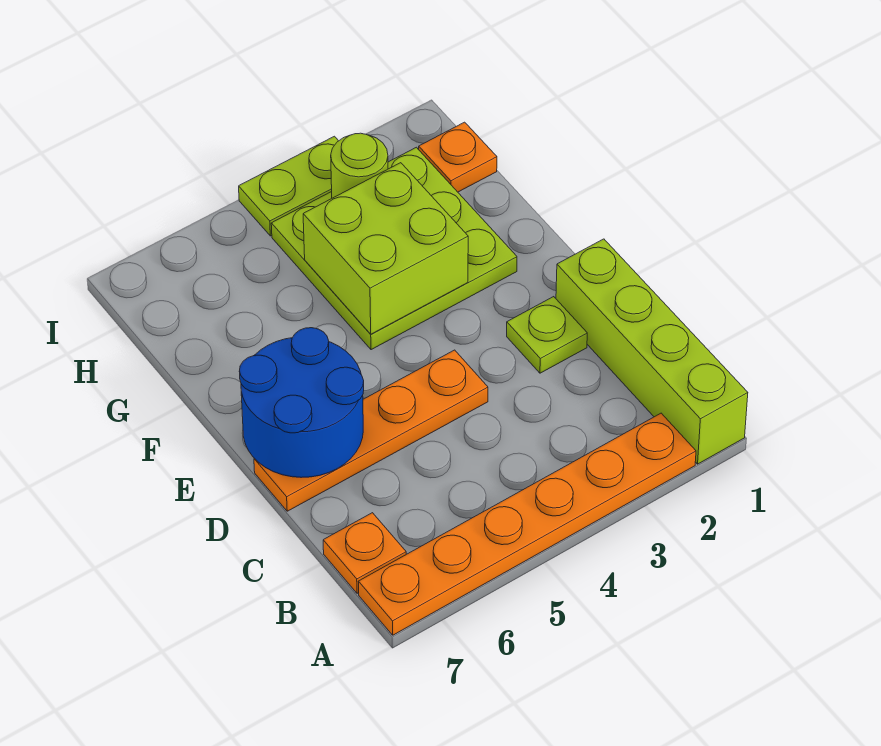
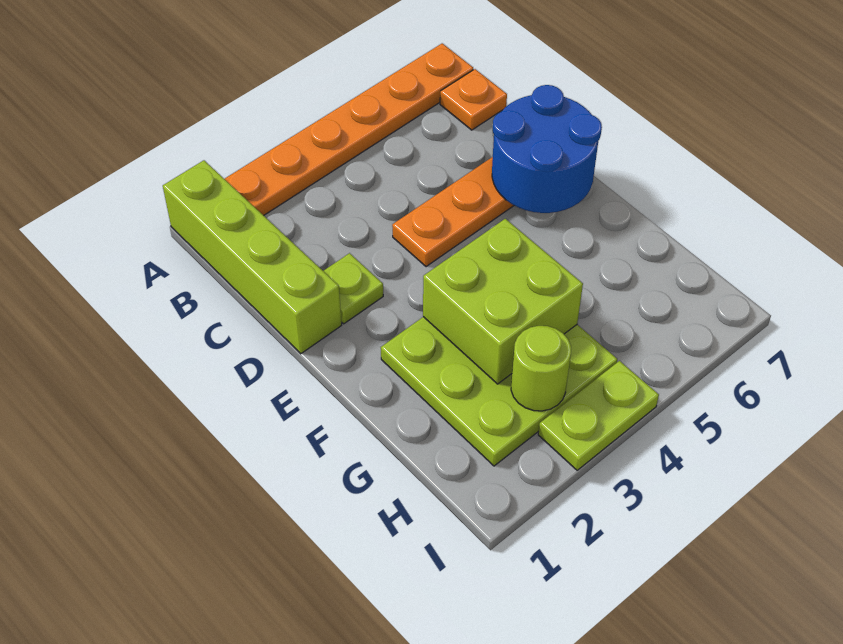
orange 1x1 plate [419,122,497,192] -> none

